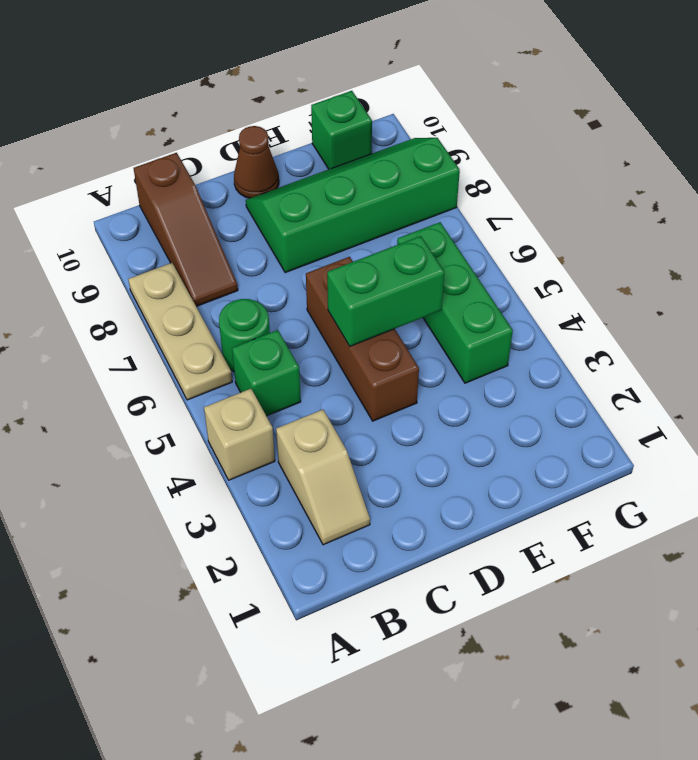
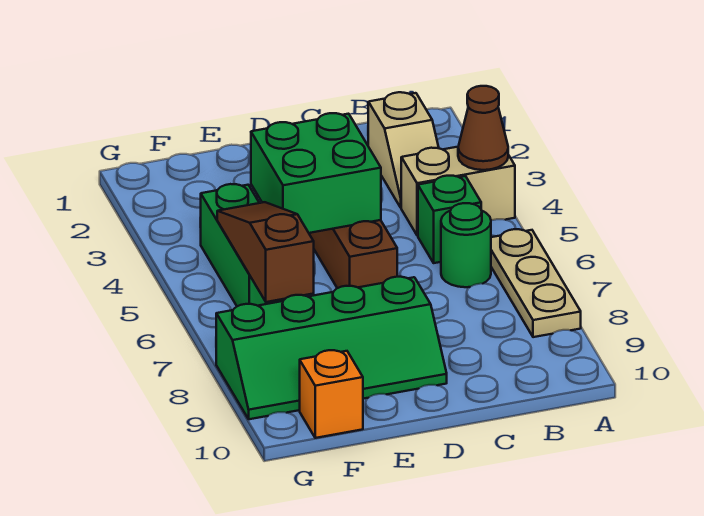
tan 1x1 brick [204,389,275,480] -> tan 1x2 brick [401,147,515,236]
tan 1x2 slope [276,410,370,545] -> tan 1x2 slope turned to [368,92,439,207]
brown 1x3 slope [134,153,238,306] -> brown 1x3 slope moved to [217,202,314,302]
green 1x2 brick [327,236,445,346] -> green 2x2 brick [251,113,381,233]
brown 1x1 cone [234,126,279,198] -> brown 1x1 cone moved to [458,86,508,170]
green 1x1 brick [311,91,372,169] -> orange 1x1 brick [300,350,363,438]

